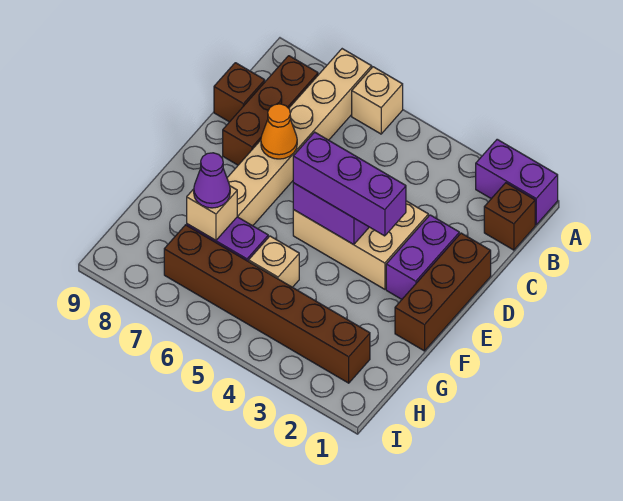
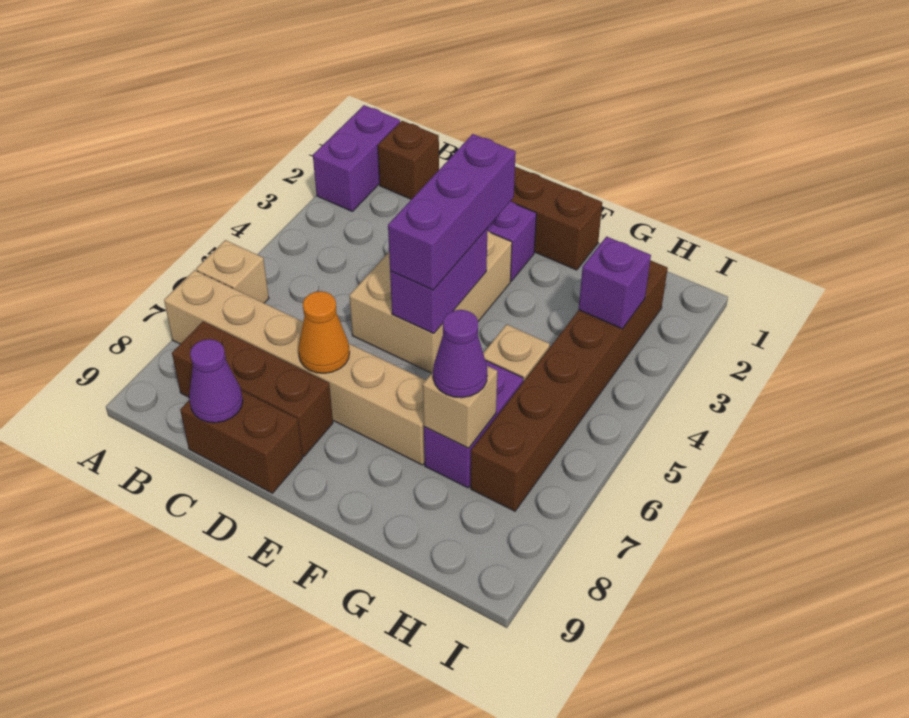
brown 1x1 brick [214,63,265,122] -> brown 1x2 brick [180,390,303,493]
none -> purple 1x1 cone [189,339,243,423]
none -> purple 1x1 brick [579,237,651,329]

